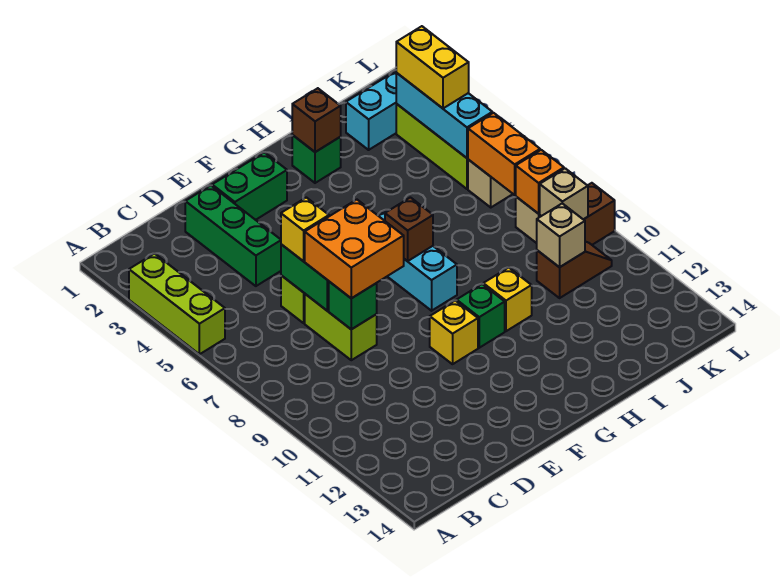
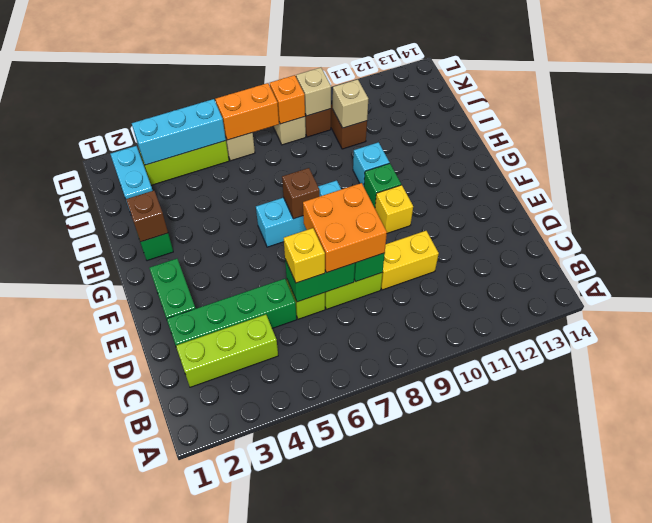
lime 1x3 brick [129,253,225,354] -> lime 1x3 brick moved to [176,314,278,387]
green 1x3 brick [185,185,281,286] -> green 1x4 brick [167,279,297,345]
yellow 1x1 brick [483,267,532,331] -> cyan 1x1 brick [353,142,389,186]
yellow 1x2 brick [396,26,469,108] -> yellow 1x2 brick moved to [381,231,439,290]

